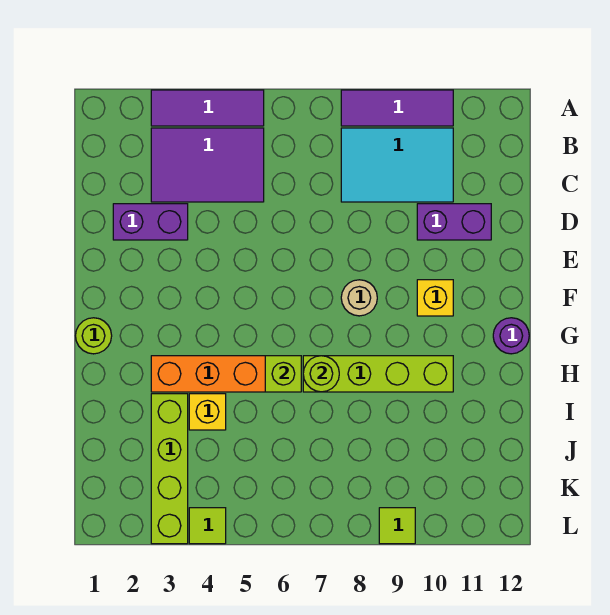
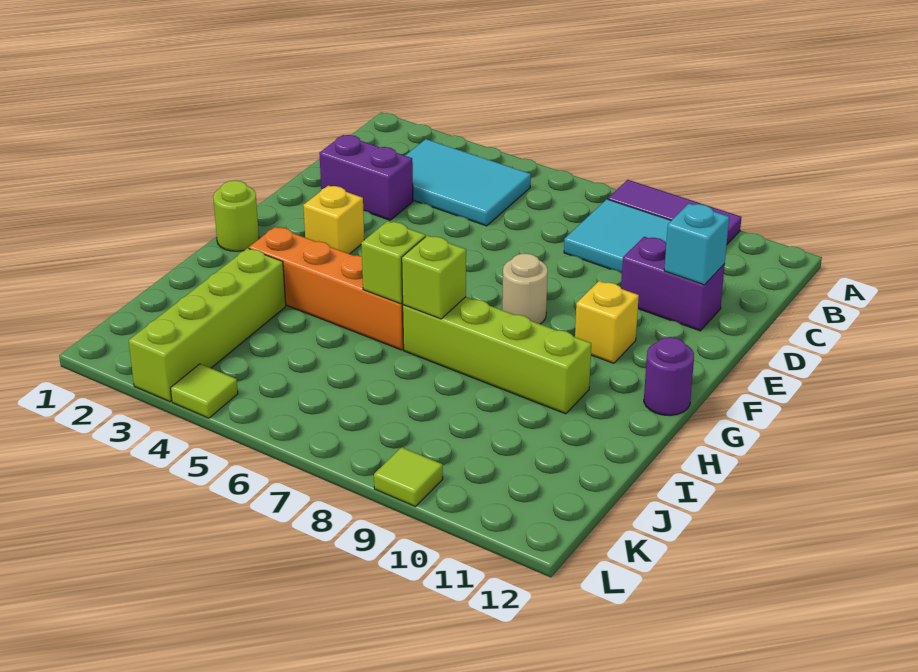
purple 1x3 tile [151,90,264,126] -> none
purple 2x3 tile [151,128,264,202] -> cyan 2x3 tile [405,139,531,226]
none -> cyan 1x1 brick [664,204,729,285]
lime 1x1 round brick [303,356,339,392] -> lime 1x1 brick [402,235,466,319]
yellow 1x1 brick [189,394,226,430] -> yellow 1x1 brick moved to [303,186,364,254]

